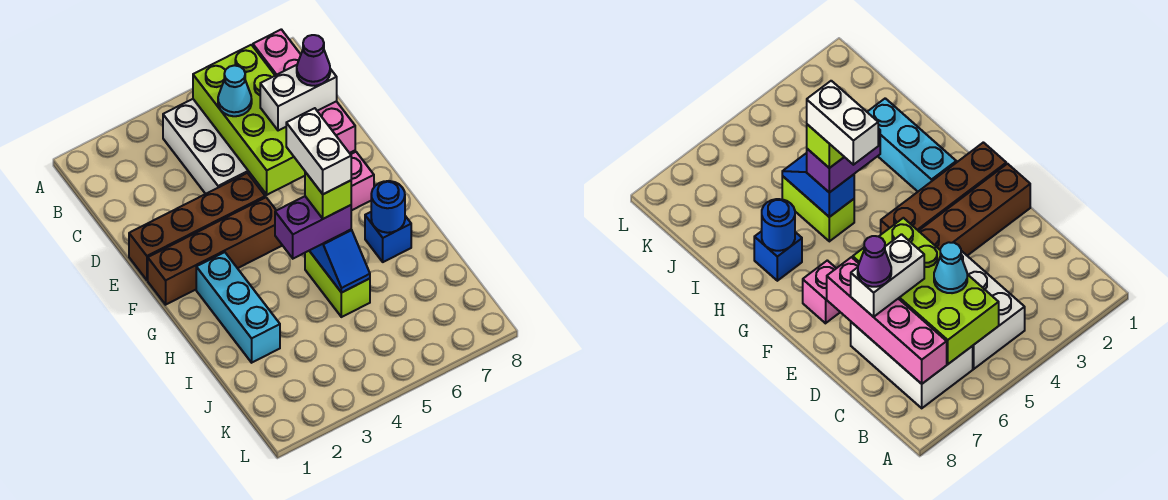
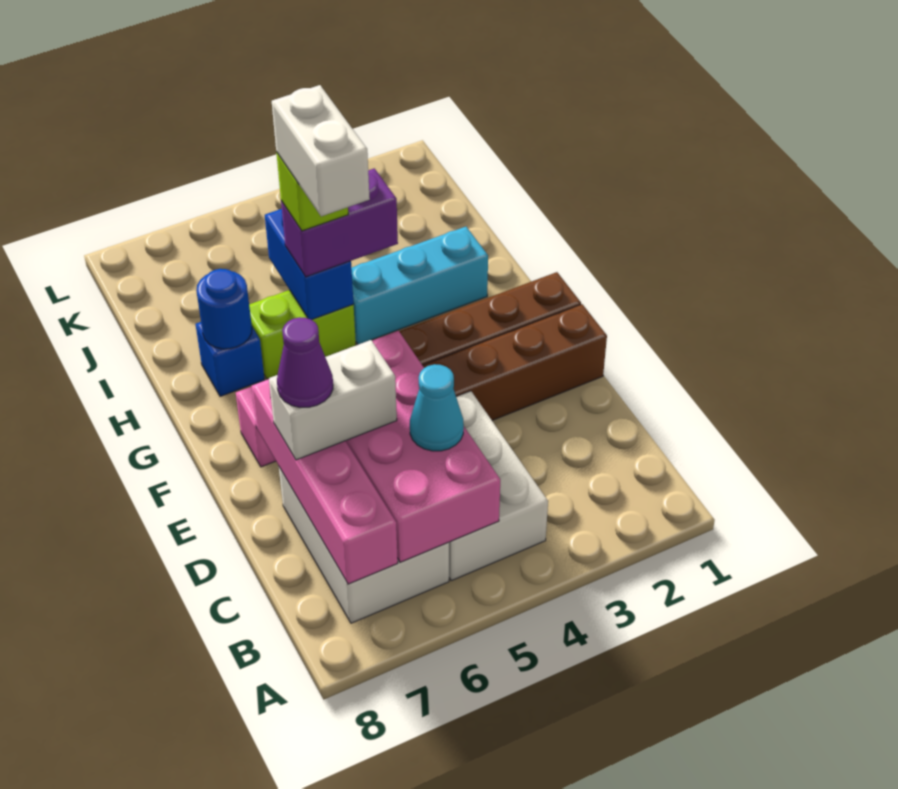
lime 2x4 brick [193,45,305,195] -> pink 2x4 brick [346,331,500,562]
cyan 1x3 brick [196,252,280,363] -> cyan 1x3 brick turned to [351,227,488,345]
lime 1x2 brick [305,251,370,317] -> lime 1x2 brick turned to [249,290,356,379]
blue 1x2 slope [309,230,370,293] -> blue 1x2 brick [265,209,353,320]

